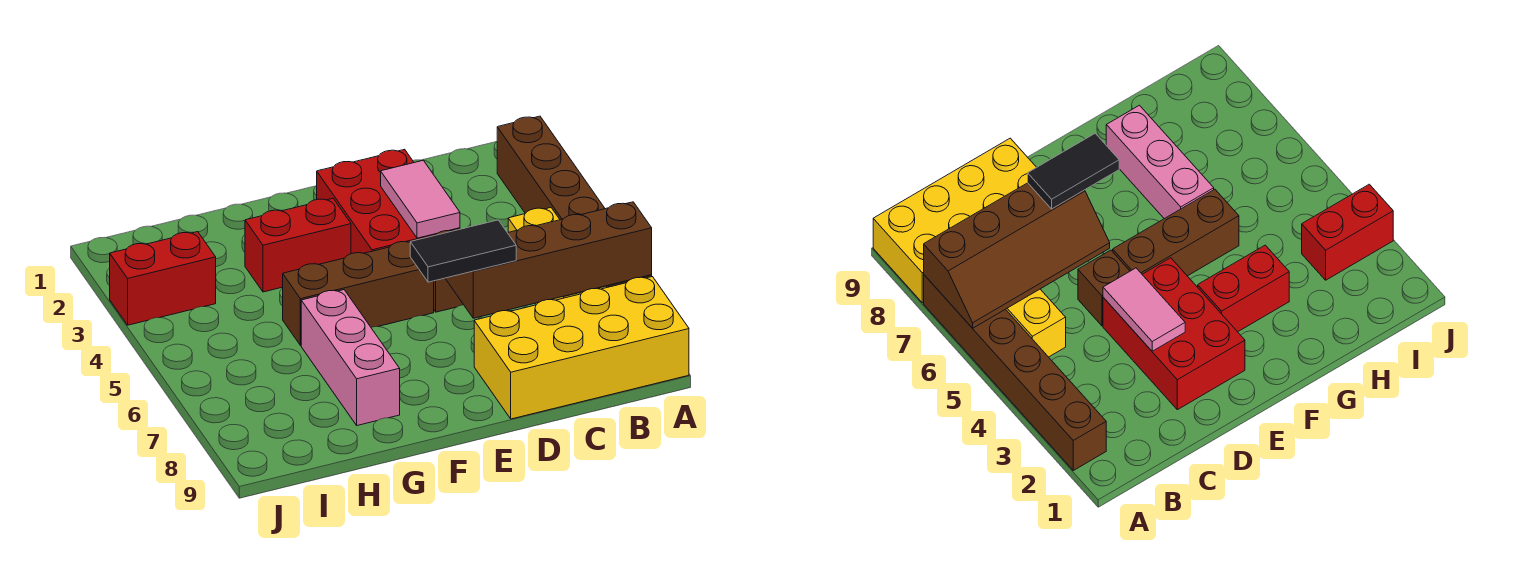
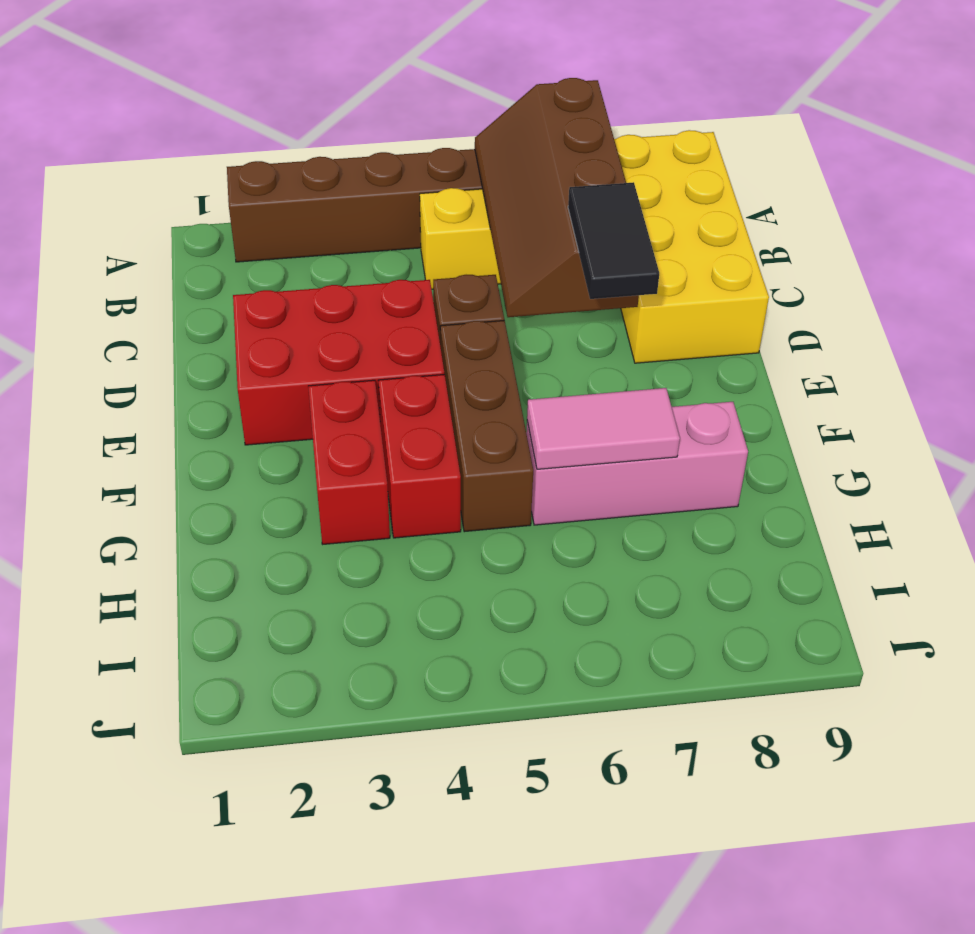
pink 1x2 tile [381,160,460,238] -> pink 1x2 tile moved to [527,388,680,469]
red 1x2 brick [110,232,216,325] -> red 1x2 brick moved to [378,375,461,538]

